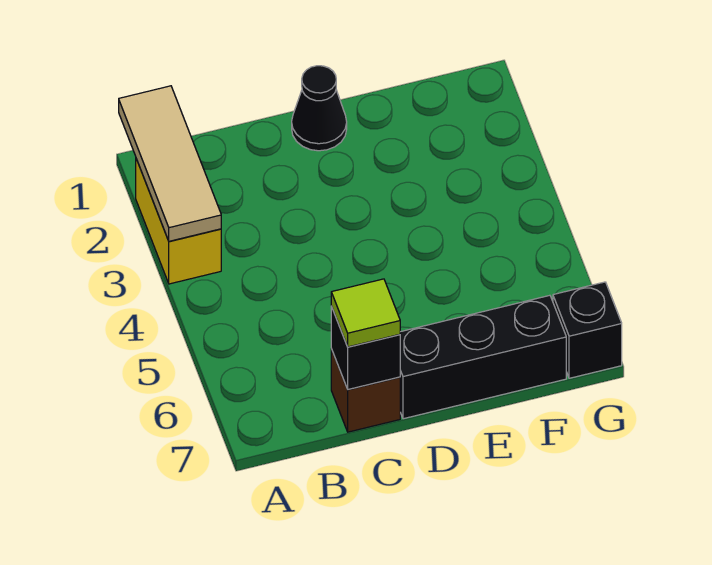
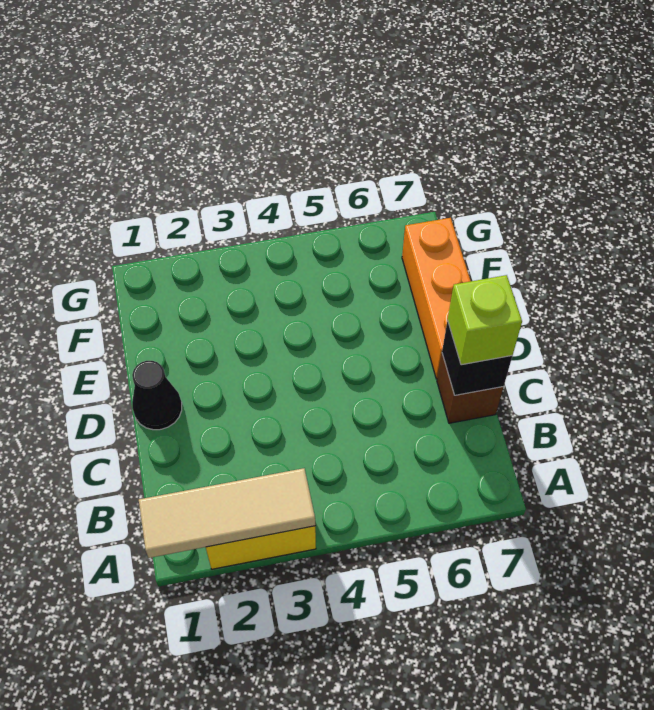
lime 1x1 tile [331,279,400,347] -> lime 1x1 brick [448,275,522,365]
black 1x3 brick [400,295,566,419] -> orange 1x3 brick [402,218,471,379]
black 1x1 brick [553,282,622,378] -> none

